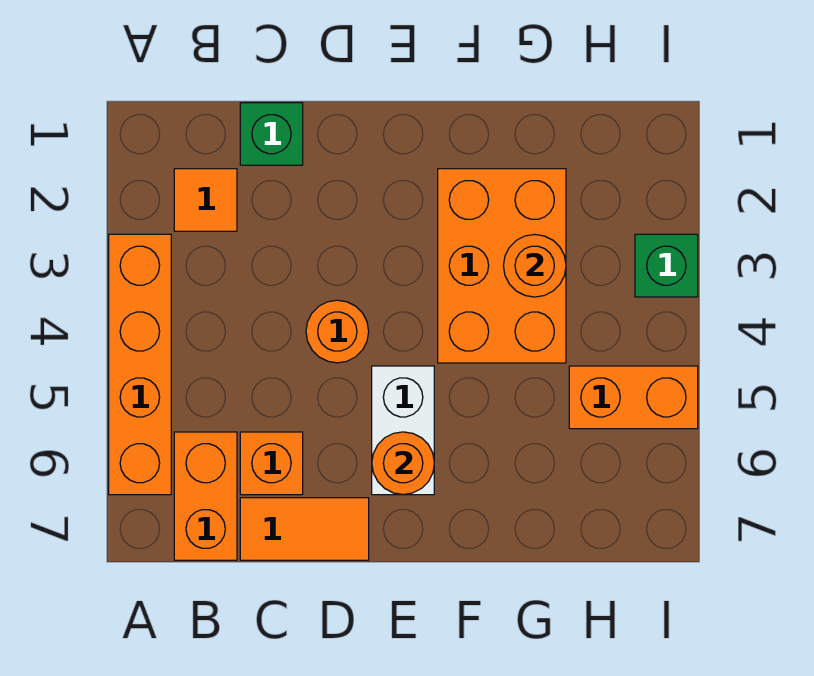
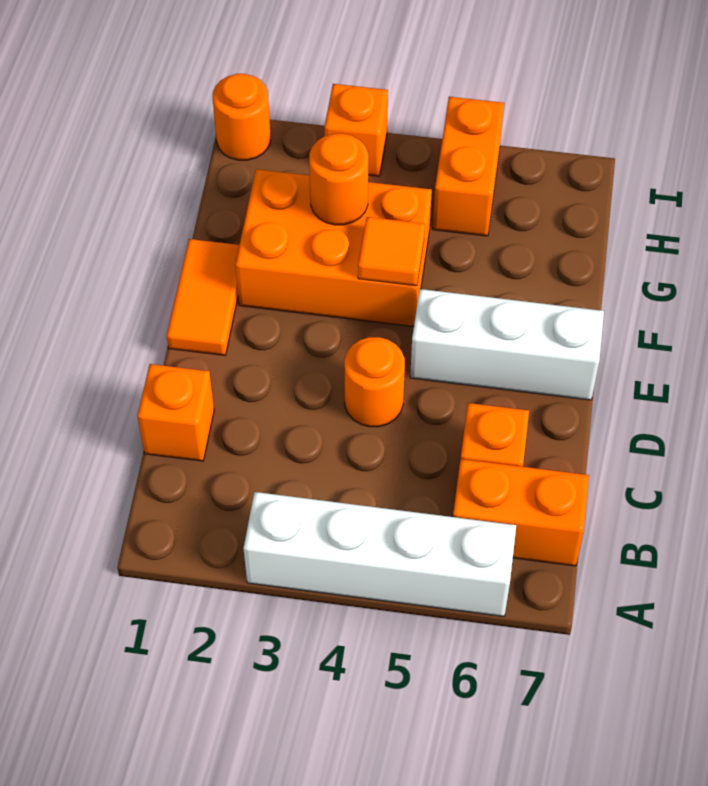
orange 1x4 brick [109,234,171,495] -> white 1x4 brick [244,492,516,616]
orange 1x1 tile [174,169,237,231] -> orange 1x1 tile moved to [358,217,425,286]
green 1x1 brick [240,103,303,165] -> orange 1x1 brick [138,364,214,461]
orange 1x2 tile [240,498,369,560] -> orange 1x2 tile moved to [167,239,239,355]
white 1x2 brick [372,366,434,495] -> white 1x3 brick [410,289,604,400]
orange 1x1 round brick [372,432,434,495] -> orange 1x1 round brick moved to [213,74,270,160]
green 1x1 brick [635,234,698,297] -> orange 1x1 brick [325,84,388,176]

